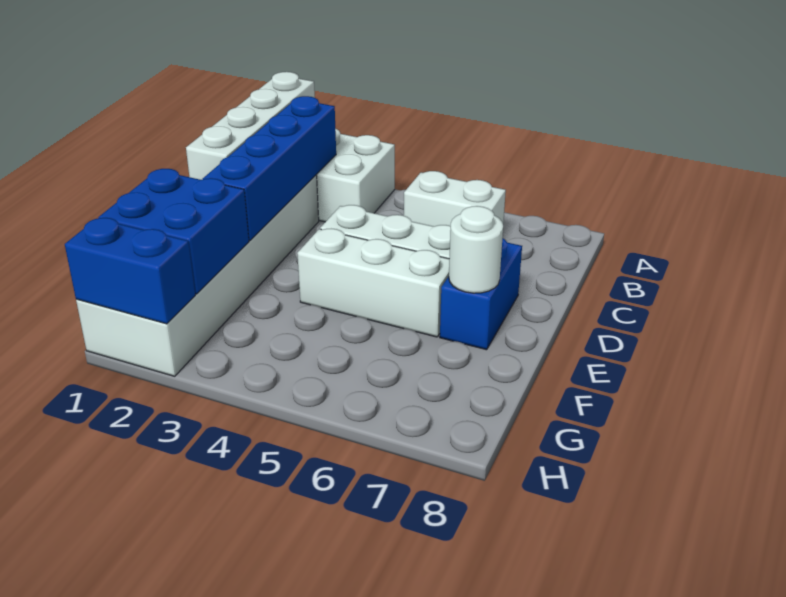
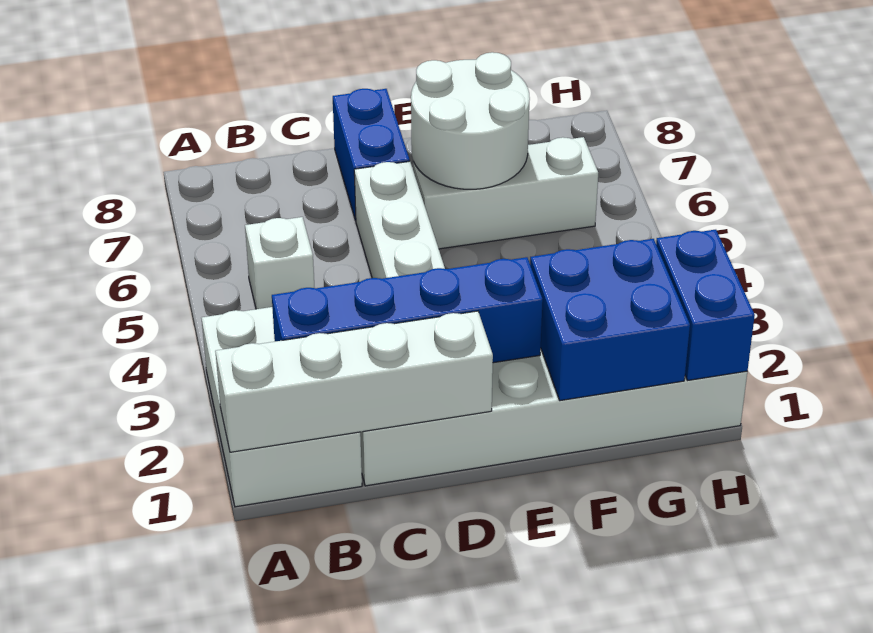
white 1x2 brick [404,171,506,226] -> white 1x1 brick [245,217,315,309]
blue 1x2 brick [440,238,522,350] -> blue 1x2 brick turned to [333,89,410,220]
white 1x3 brick [297,229,449,337] -> white 1x3 brick turned to [413,137,598,249]
white 1x1 round brick [449,206,503,293] -> white 2x2 round brick [411,52,530,189]

